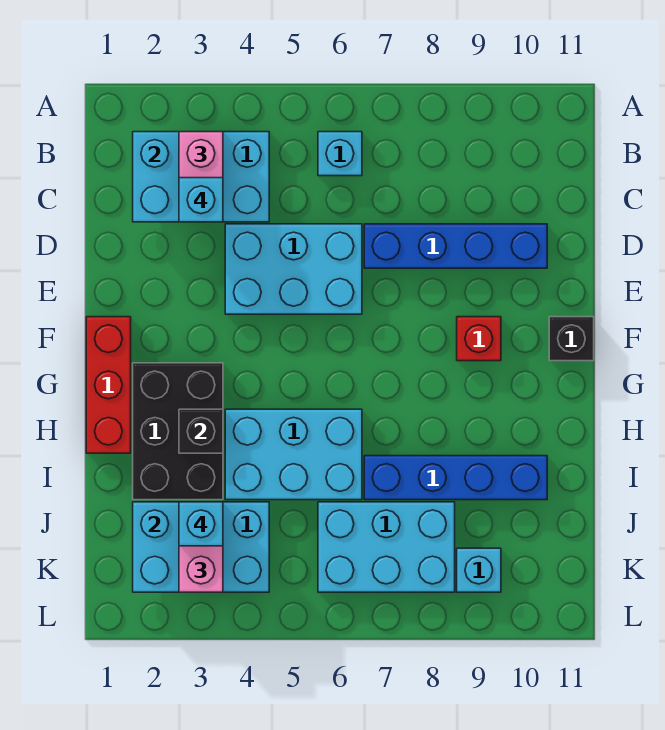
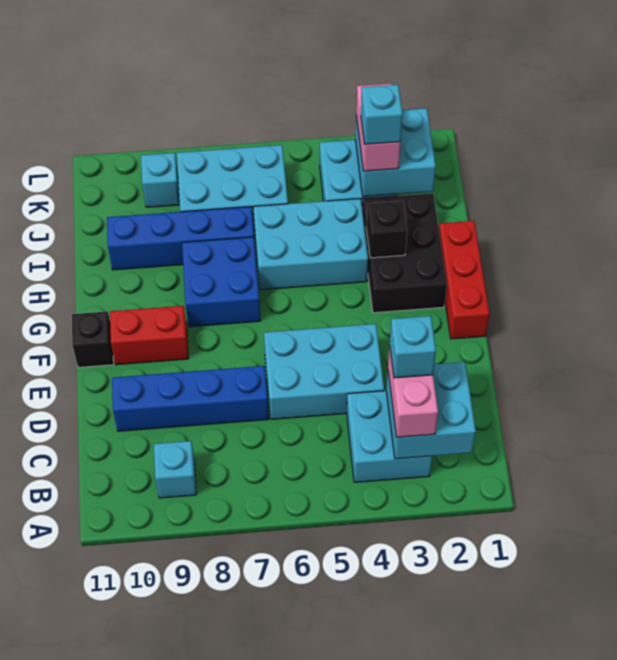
cyan 1x1 brick [318,132,362,176] -> cyan 1x1 brick moved to [154,441,196,498]
red 1x1 brick [457,317,501,361] -> red 1x2 brick [110,306,188,365]
none -> blue 2x2 brick [182,237,261,327]

